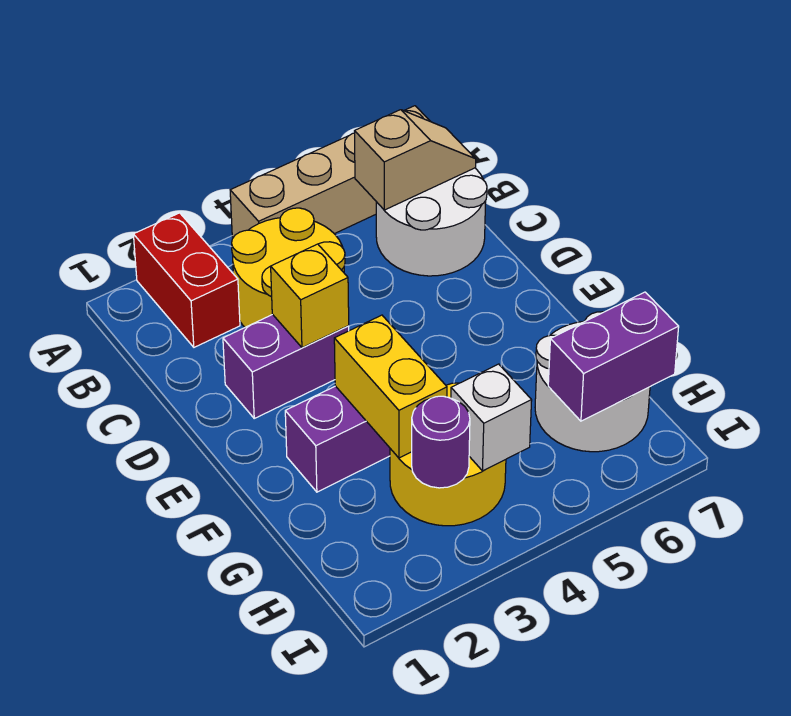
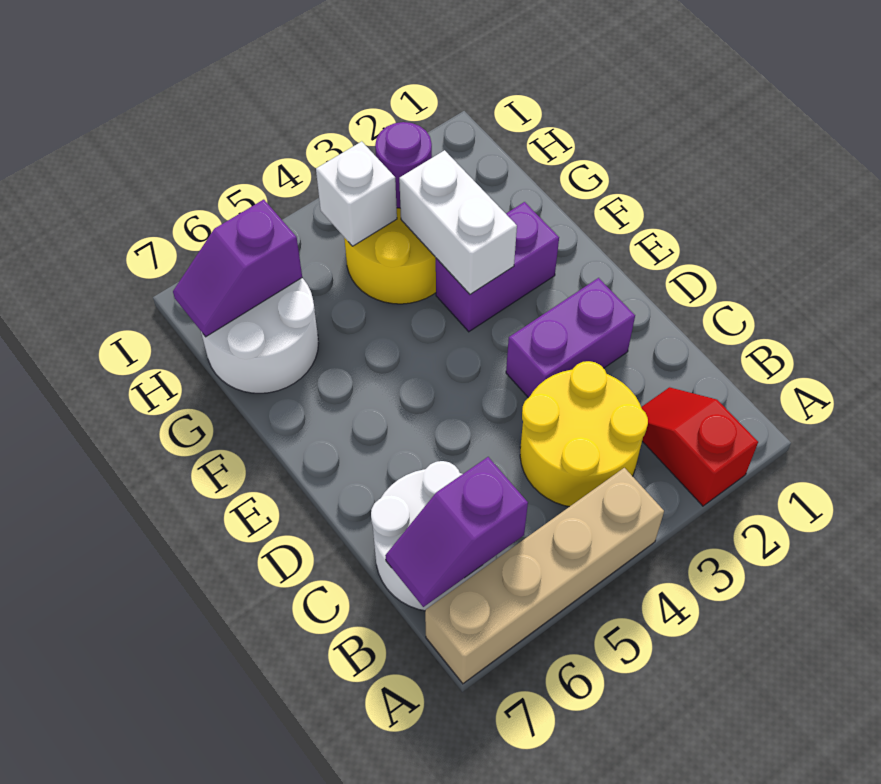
red 1x2 brick [133,213,240,347] -> red 1x2 slope [641,387,758,506]
tan 1x2 slope [355,110,476,210] -> purple 1x2 slope [385,457,528,607]
yellow 1x1 brick [271,244,349,348] -> none
yellow 1x2 brick [334,315,447,458] -> white 1x2 brick [399,150,517,294]
purple 1x2 brick [548,292,679,421] -> purple 1x2 slope [173,200,302,337]

